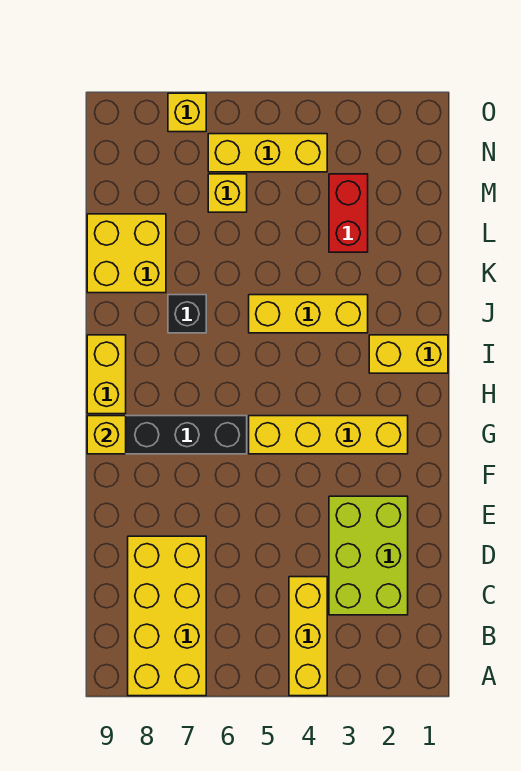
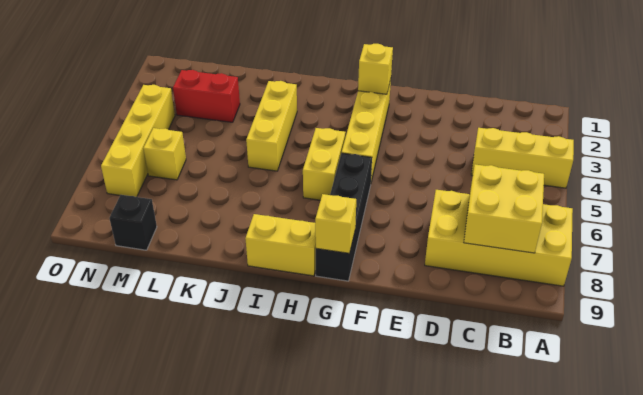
lime 2x3 brick [329,496,408,615] -> none
yellow 1x2 brick [369,335,448,373] -> yellow 1x2 brick moved to [303,128,346,200]
black 1x1 brick [168,295,206,333] -> black 1x1 brick moved to [109,195,157,250]
yellow 2x2 brick [87,214,166,293] -> yellow 2x2 brick moved to [464,164,544,253]
yellow 1x3 brick [208,134,327,172] -> yellow 1x4 brick [101,85,175,197]
yellow 1x1 brick [168,93,206,132] -> yellow 1x1 brick moved to [358,44,393,94]

